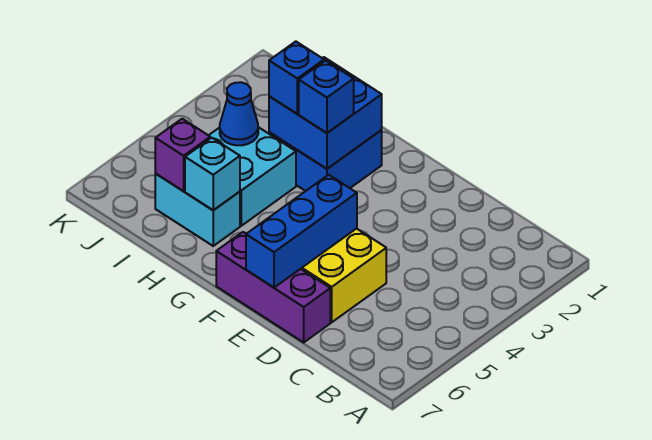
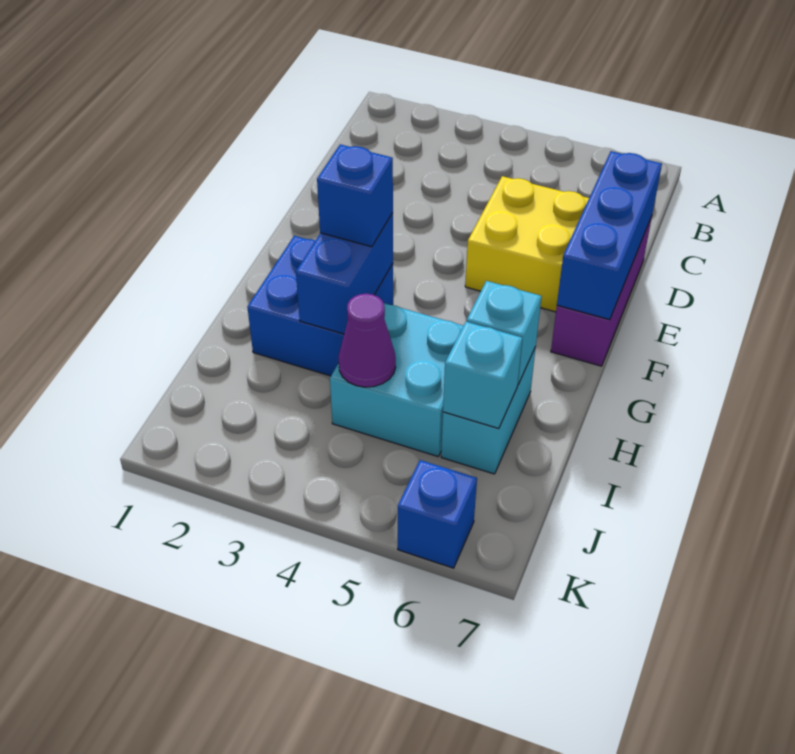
blue 1x3 brick [246,175,357,288] -> blue 1x3 brick turned to [557,151,662,320]
blue 2x2 brick [269,57,382,169] -> blue 1x2 brick [296,213,393,334]
blue 1x1 brick [269,41,324,114] -> blue 1x1 brick moved to [398,460,477,568]
blue 1x1 cone [220,82,258,145] -> purple 1x1 cone [339,294,396,387]
purple 1x1 brick [155,119,210,191] -> cyan 1x1 brick [443,322,522,429]

